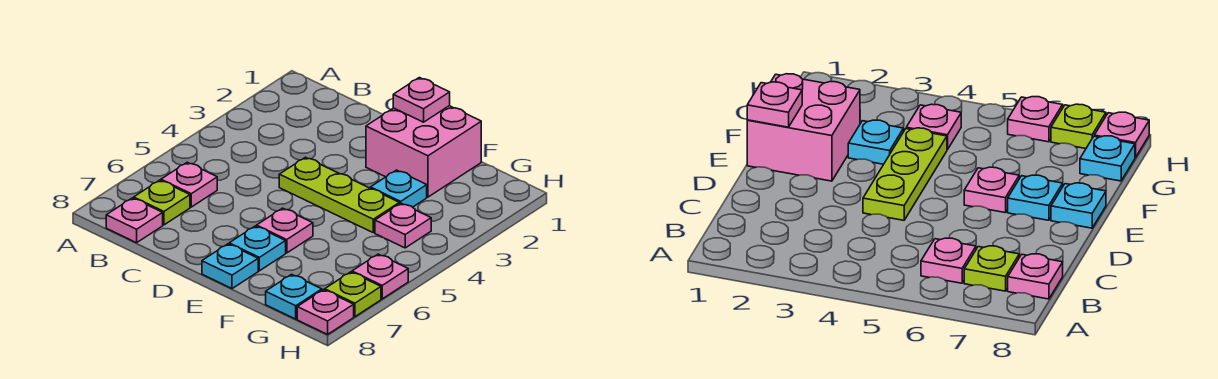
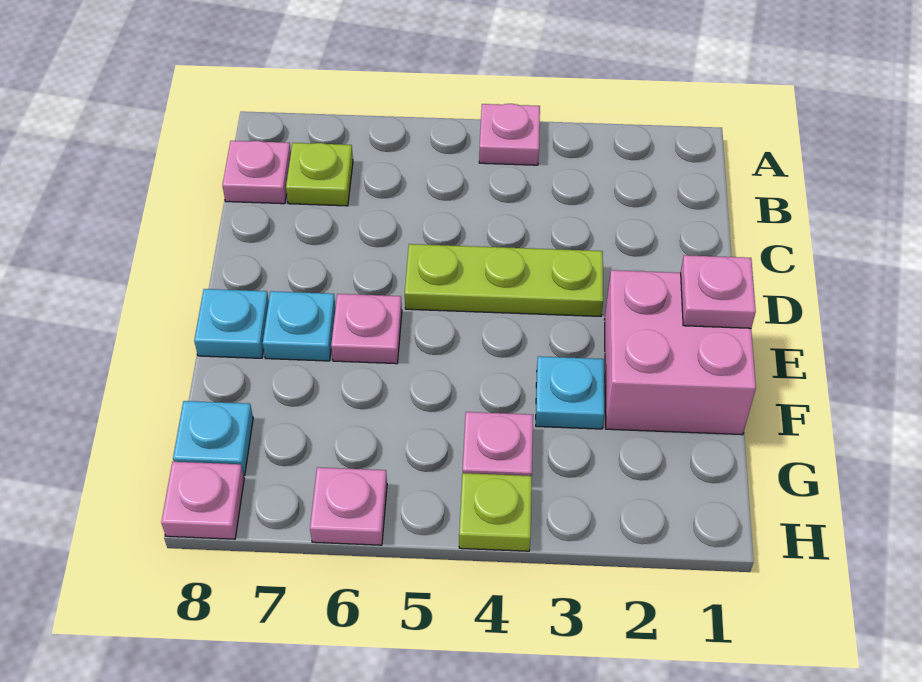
pink 1x1 plate [161,162,217,207] -> pink 1x1 plate moved to [479,104,540,165]
lime 1x3 plate [279,157,399,233] -> lime 1x3 plate turned to [405,244,603,316]
lime 1x1 plate [325,272,381,317] -> lime 1x1 plate moved to [459,473,532,551]

